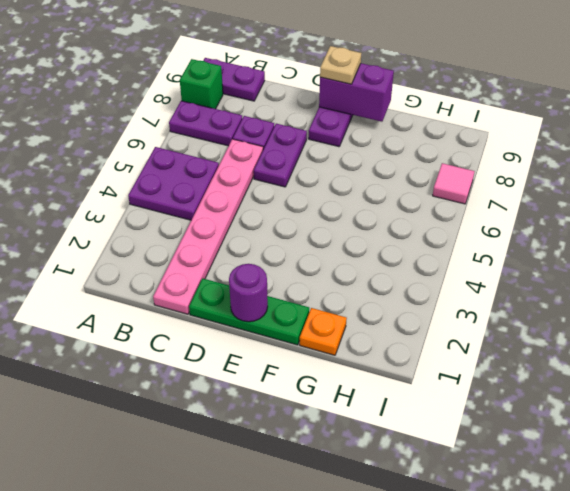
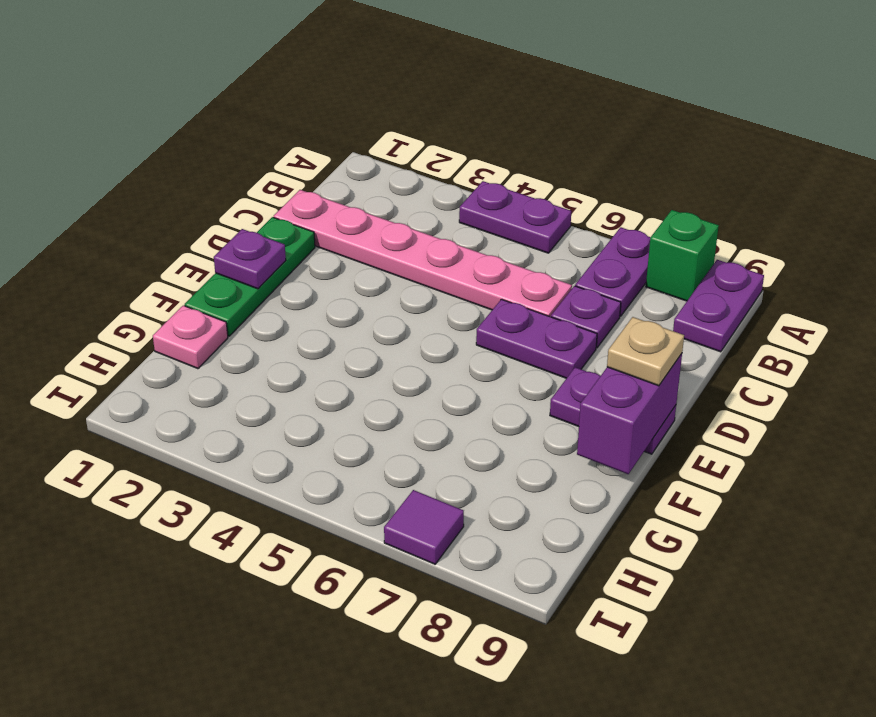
purple 2x2 plate [128,147,219,220] -> purple 1x2 plate [459,181,571,253]
purple 1x1 round brick [229,264,268,322] -> purple 1x1 plate [214,229,286,289]
orange 1x1 plate [300,308,347,355] -> pink 1x1 plate [153,306,228,369]
pink 1x1 tile [433,163,475,204] -> purple 1x1 tile [384,490,464,564]

